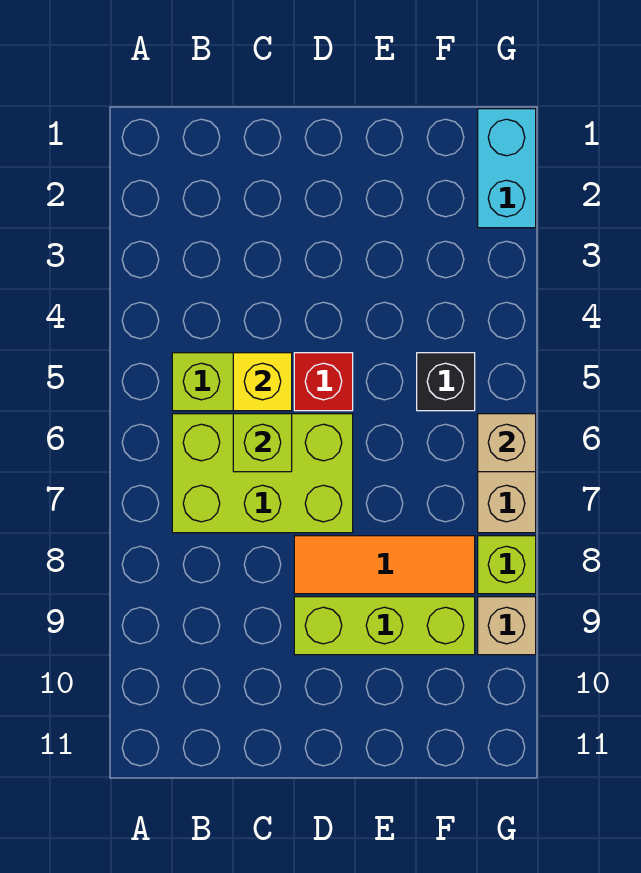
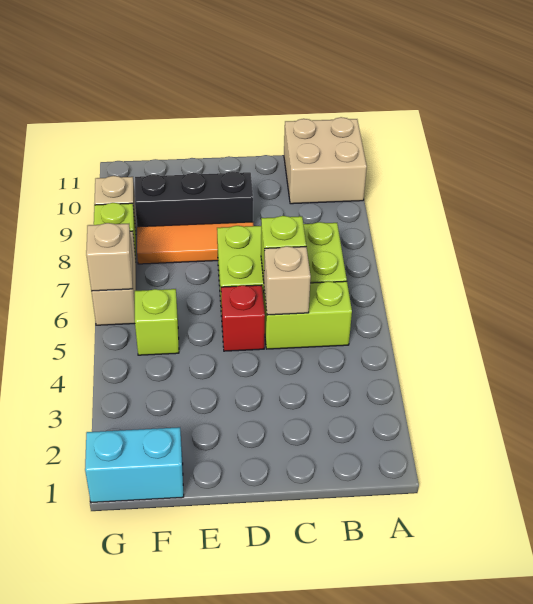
none -> tan 2x2 brick [284,117,367,204]
yellow 1x1 brick [233,353,292,411] -> tan 1x1 brick [264,246,311,315]
lime 1x3 brick [294,597,475,655] -> black 1x3 brick [135,171,253,227]
black 1x1 brick [417,353,475,411] -> lime 1x1 brick [135,289,179,355]
cyan 1x2 brick [478,109,536,228] -> cyan 1x2 brick turned to [85,427,184,503]

